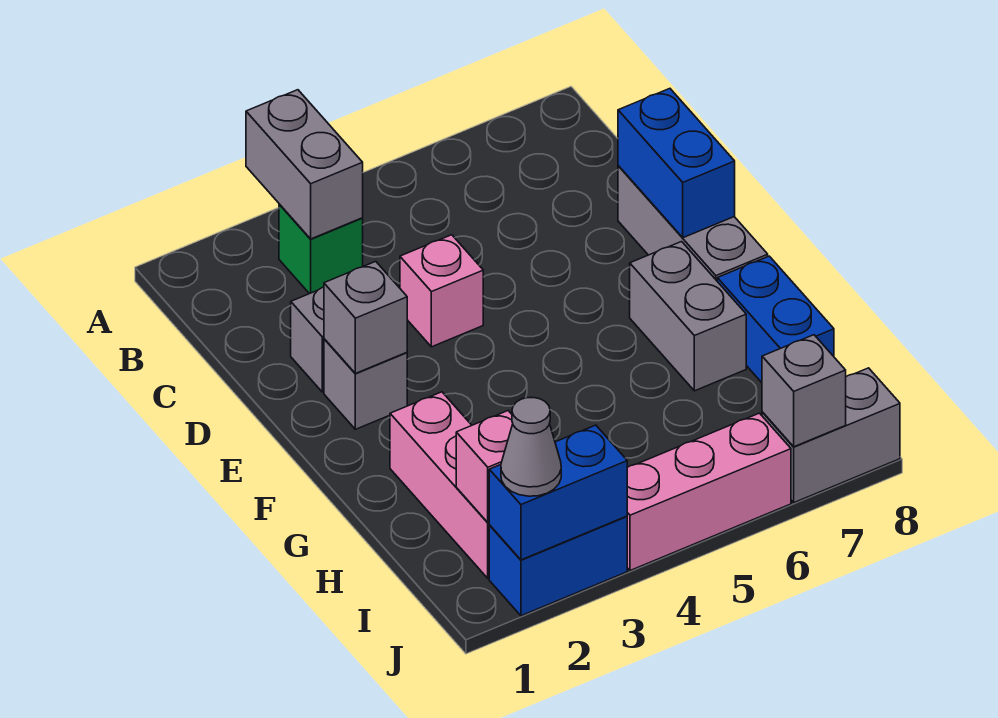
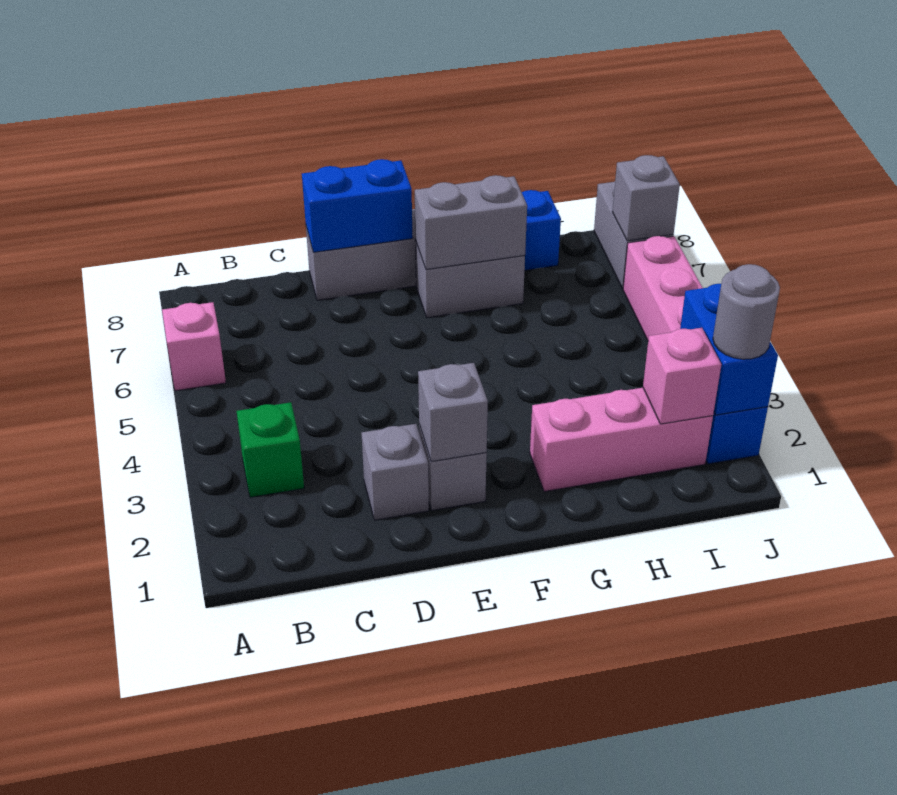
grey 1x2 brick [246,90,363,239] -> grey 1x2 brick moved to [415,175,527,270]
pink 1x1 brick [400,235,483,347] -> pink 1x1 brick moved to [162,302,226,391]
grey 1x1 cone [501,398,561,496] -> grey 1x1 round brick [713,264,780,359]

